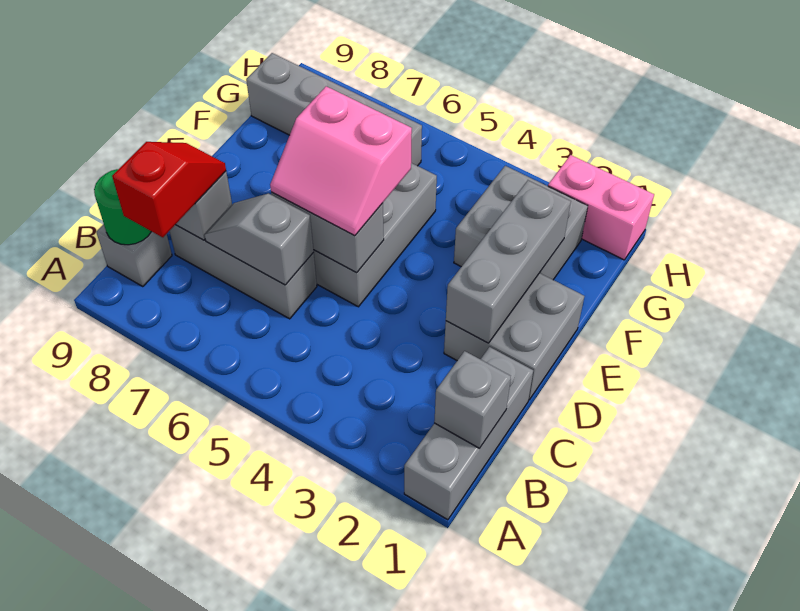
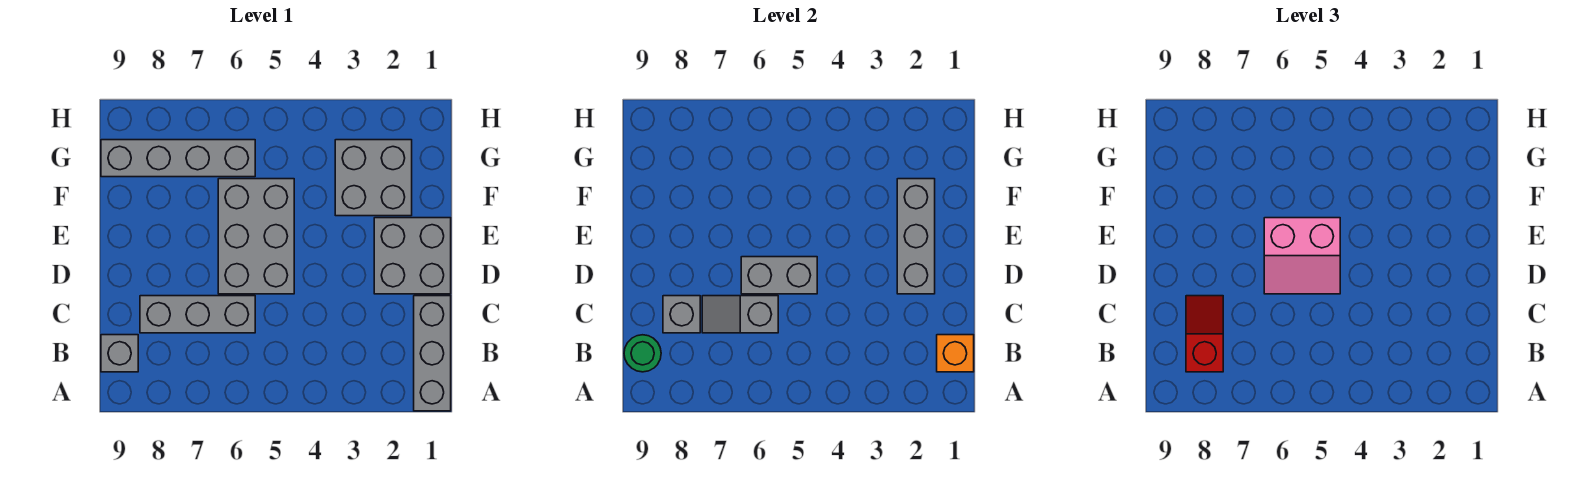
grey 1x1 brick [434,351,511,448] -> orange 1x1 brick [937,335,974,372]
pink 1x2 brick [548,155,654,260] -> none

